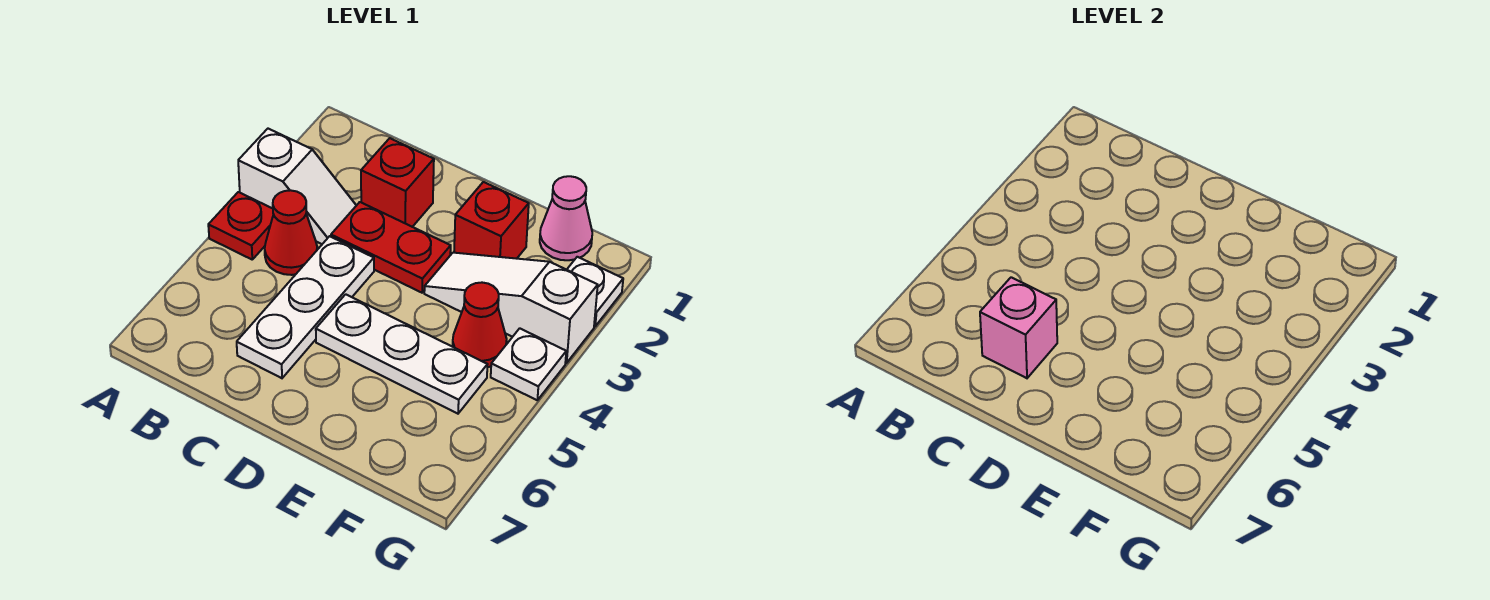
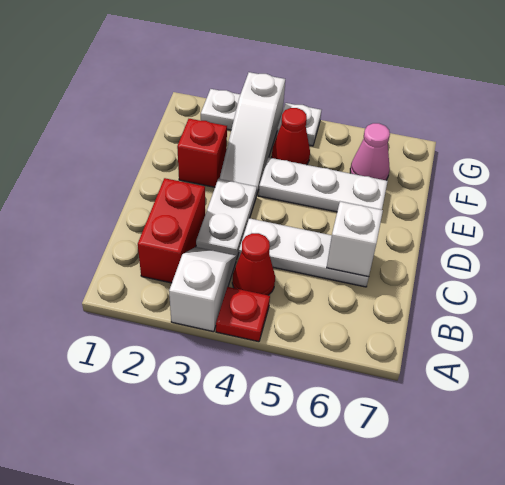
red 1x1 brick [361,138,434,227] -> red 1x2 brick [138,178,205,283]
red 1x2 plate [331,202,451,293] -> white 1x2 plate [196,179,257,259]
pink 1x1 brick [980,277,1057,378] -> white 1x1 brick [327,202,383,277]
white 1x3 plate [316,294,488,414] -> white 1x3 plate turned to [259,157,388,212]
pink 1x1 cone [540,176,592,260] -> pink 1x1 cone moved to [350,123,390,180]

